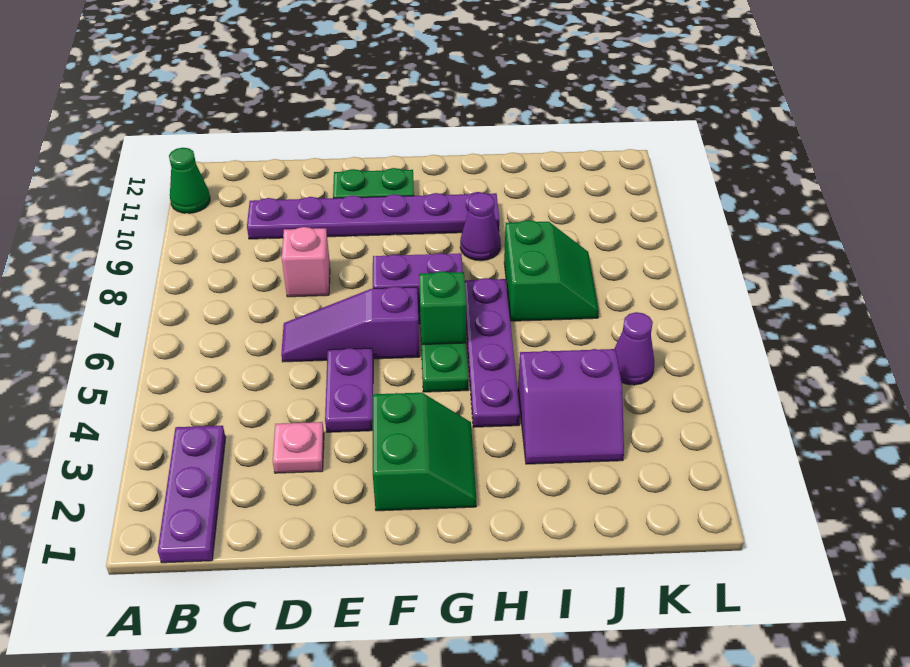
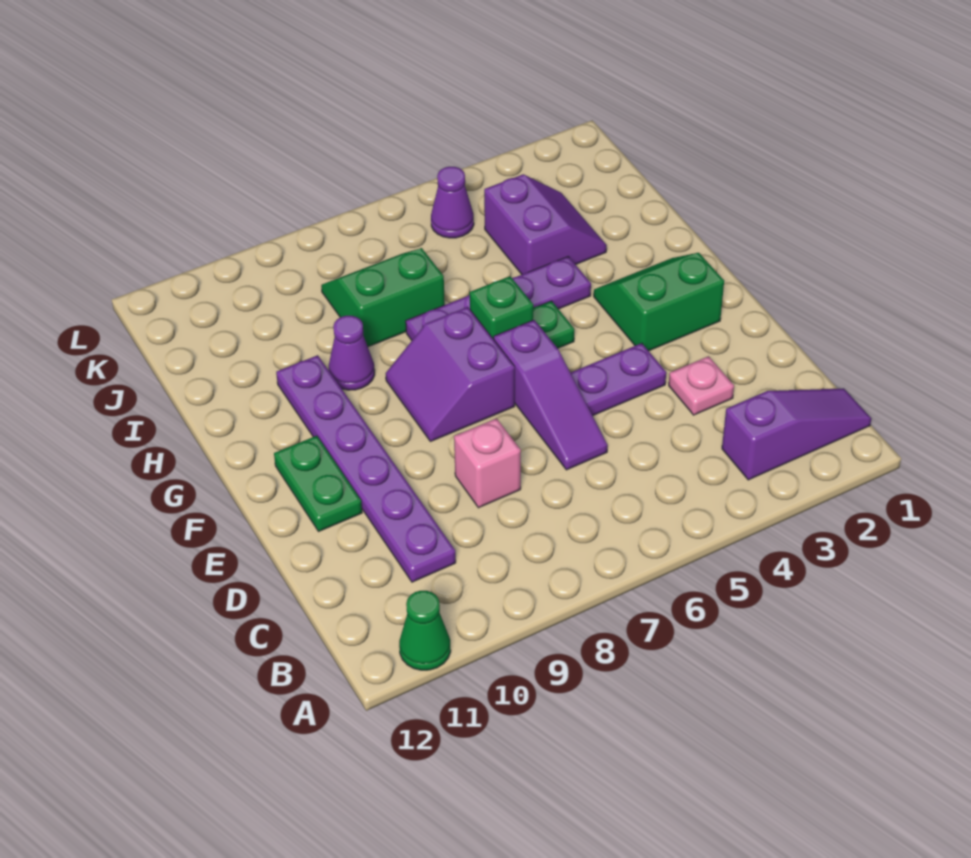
purple 1x3 plate [158,426,226,563] -> purple 1x3 slope [722,388,871,480]

